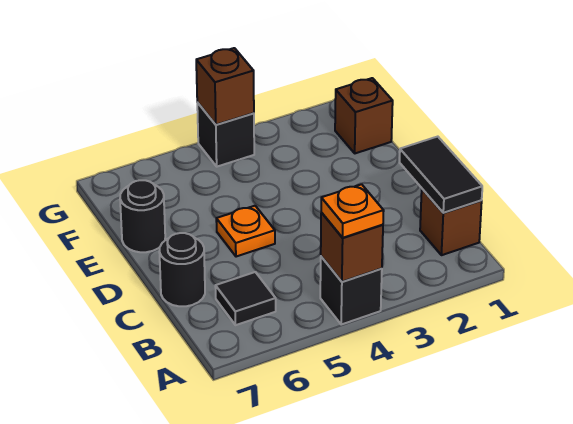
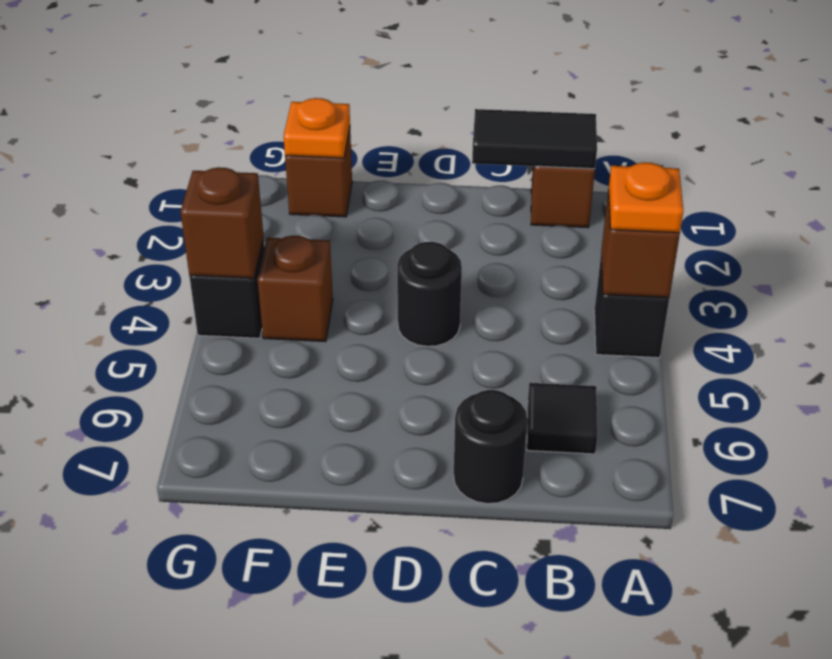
orange 1x1 plate [216,206,275,257] -> orange 1x1 plate moved to [284,98,350,158]
black 1x1 round brick [120,180,165,252] -> black 1x1 round brick moved to [397,242,462,346]
none -> brown 1x1 brick [258,236,333,342]

